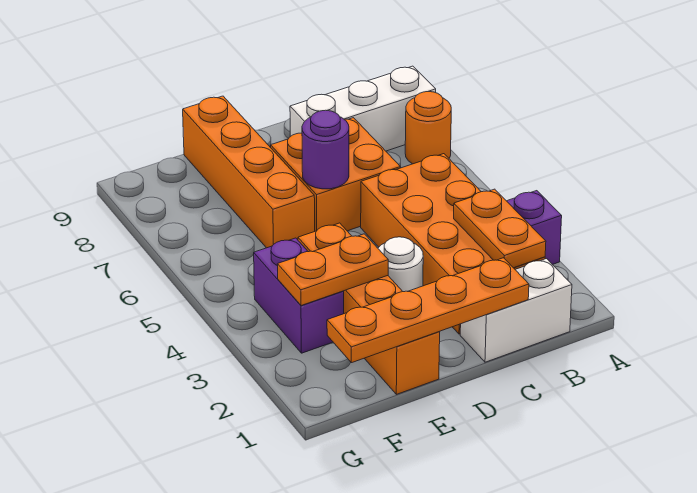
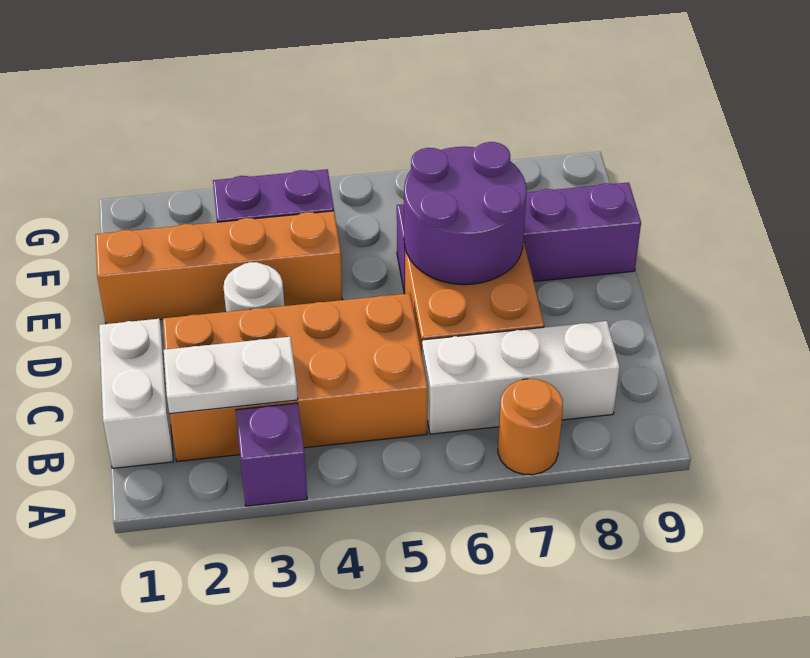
white 1x3 brick [290,66,436,151] -> white 1x3 brick turned to [422,321,620,434]
orange 1x2 plate [454,189,546,268] -> white 1x2 plate [164,337,298,414]
orange 1x4 plate [327,258,529,363] -> none
purple 1x1 round brick [302,110,349,189] -> purple 2x2 round brick [404,142,527,285]
orange 1x2 plate [278,234,388,306] -> none
orange 1x4 brick [183,96,315,248] -> purple 1x4 brick [397,182,641,294]

